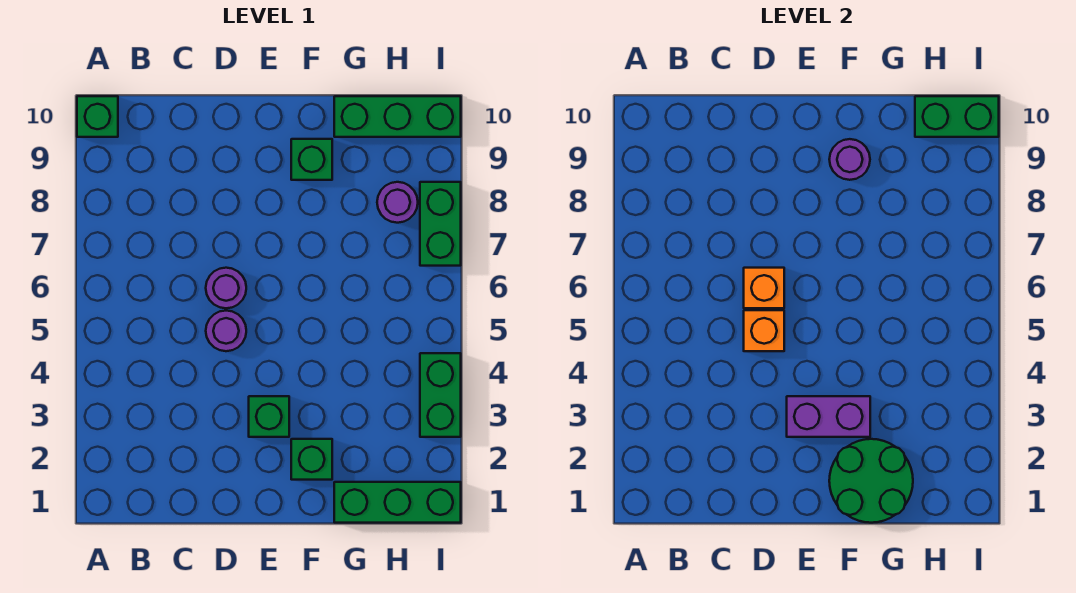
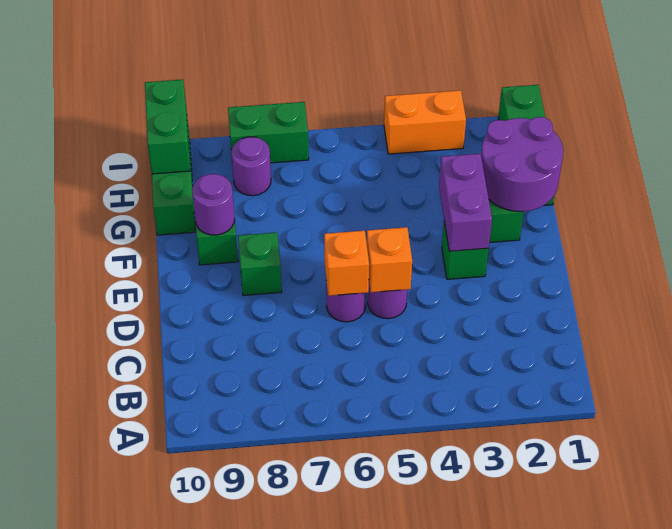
green 1x1 brick [77,96,118,137] -> green 1x1 brick moved to [238,232,282,295]
green 2x2 round brick [829,439,913,523] -> purple 2x2 round brick [481,117,563,212]
green 1x2 brick [420,353,461,437] -> orange 1x2 brick [384,90,466,154]

